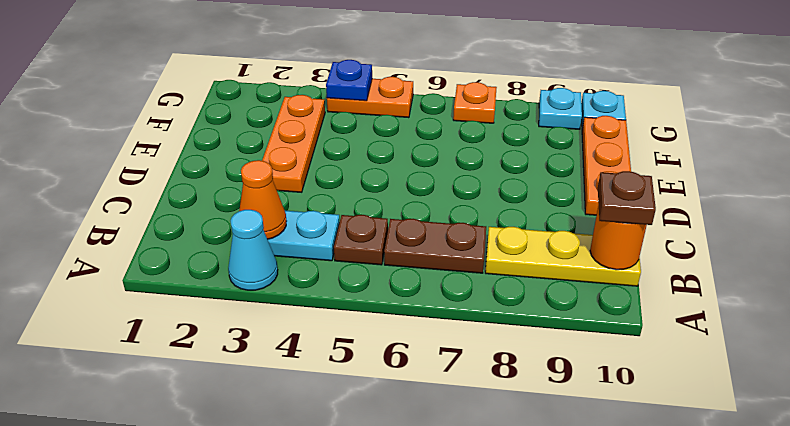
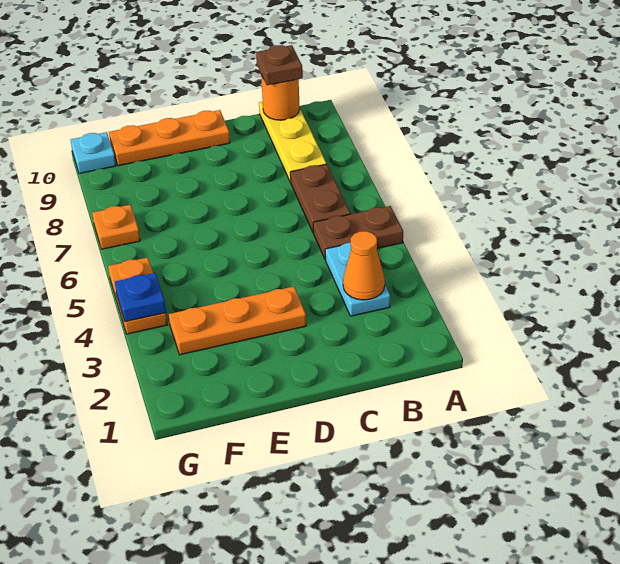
cyan 1x1 cone [228,210,278,290] -> none
brown 1x1 plate [334,215,388,265] -> brown 1x2 plate [313,206,403,260]
cyan 1x1 plate [539,88,582,129] -> none

